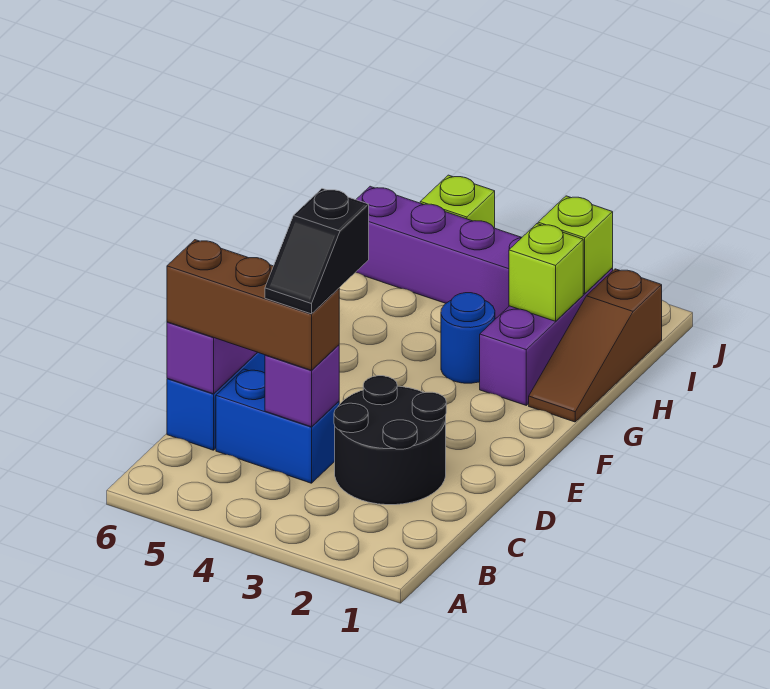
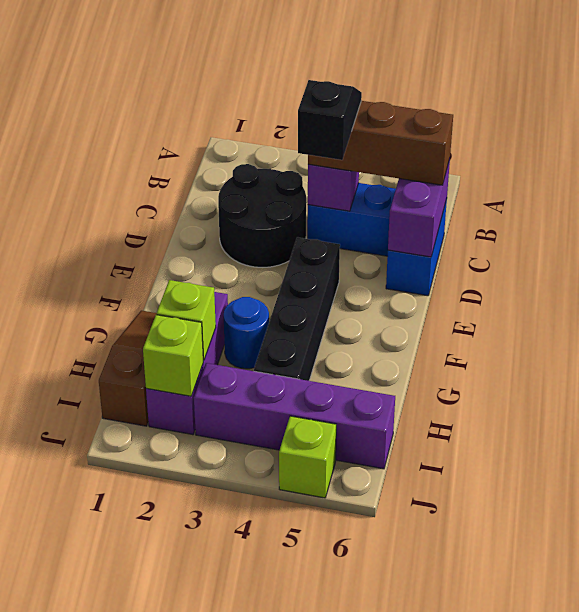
none -> black 1x4 brick [254,237,340,381]

